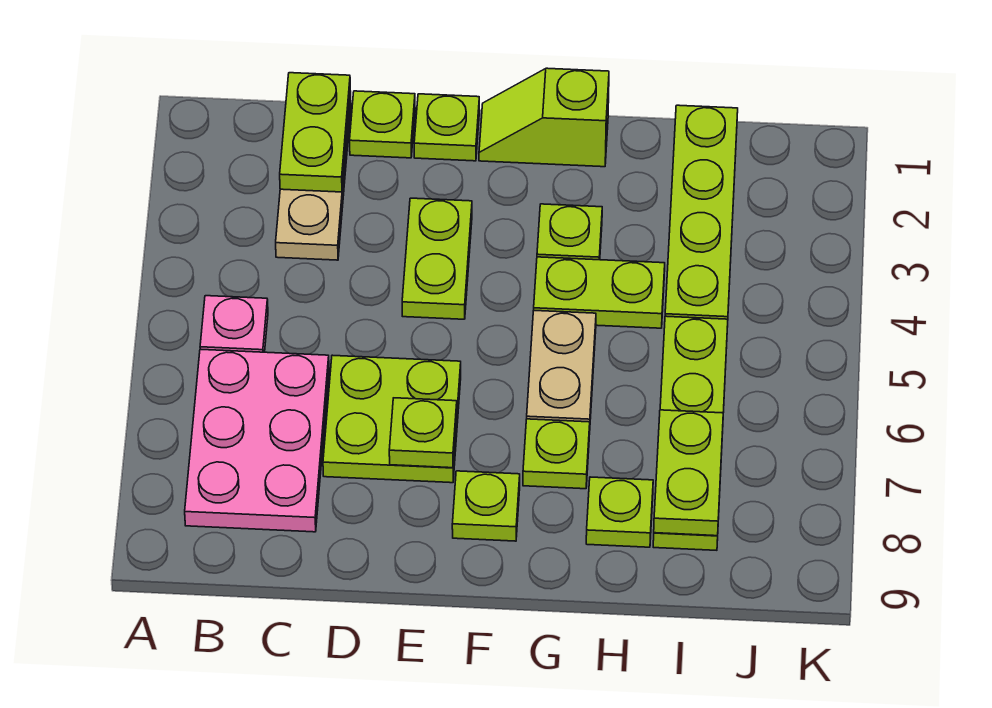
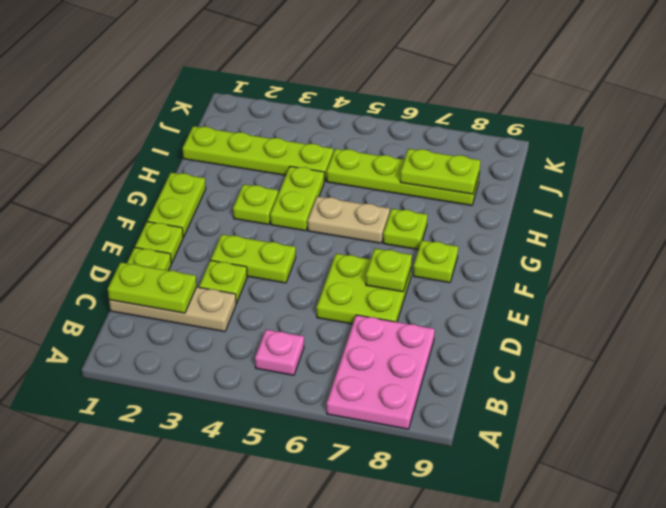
pink 2x3 plate [185,349,329,532] -> pink 2x3 plate turned to [327,315,435,429]
lime 1x2 slope [479,68,609,167] -> lime 1x2 plate [148,173,206,237]
lime 1x1 plate [586,477,653,547] -> lime 1x1 plate moved to [199,260,247,304]

